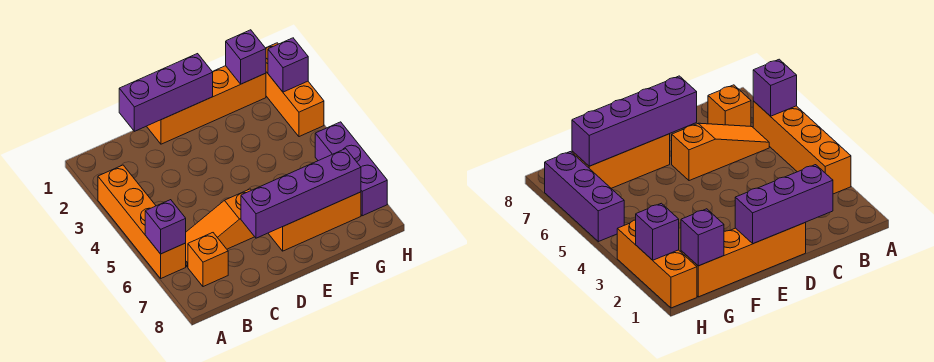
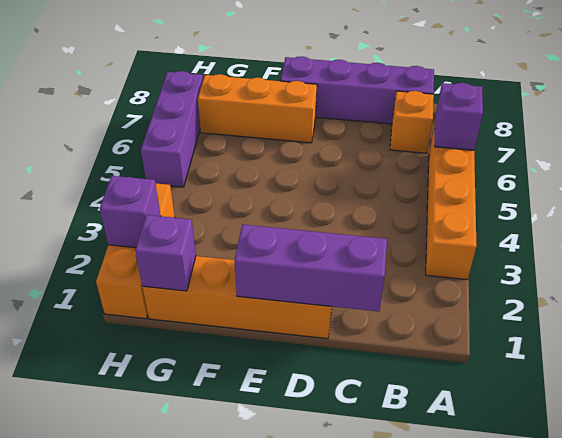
orange 1x3 slope [186,189,254,267] -> none
purple 1x4 brick [241,149,361,238] -> purple 1x4 brick moved to [281,56,434,124]

